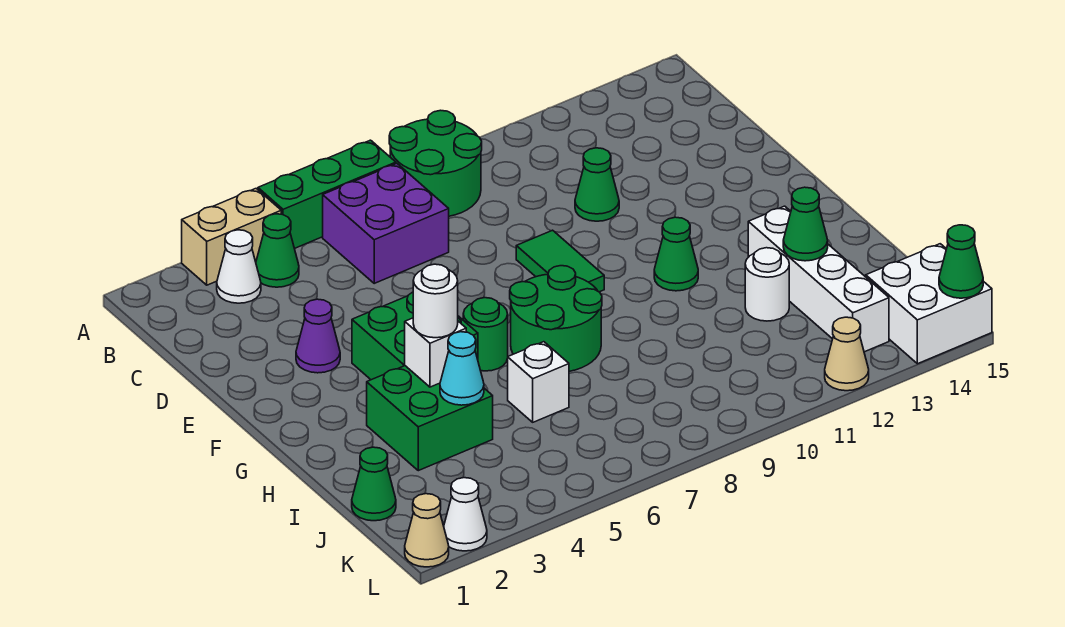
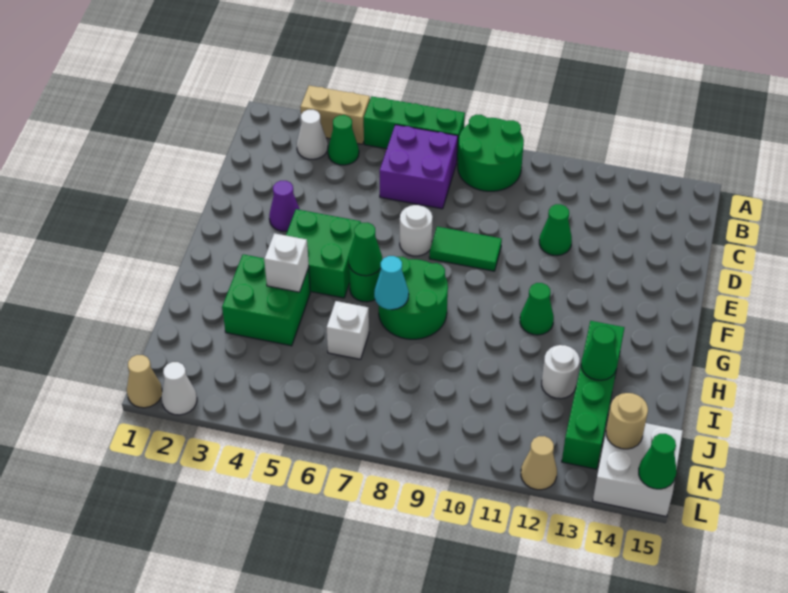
green 1x2 tile [516,230,604,292] -> green 1x2 tile turned to [429,227,502,271]
white 1x1 round brick [413,264,458,338] -> white 1x1 round brick moved to [400,205,433,256]
white 1x4 brick [748,206,889,352] -> green 1x4 brick [562,321,625,469]
cyan 1x1 cone [440,332,484,405] -> cyan 1x1 cone moved to [374,256,409,310]
green 1x1 cone [352,447,396,521] -> green 1x1 cone moved to [349,223,382,276]
none -> tan 1x1 round brick [606,393,648,449]

